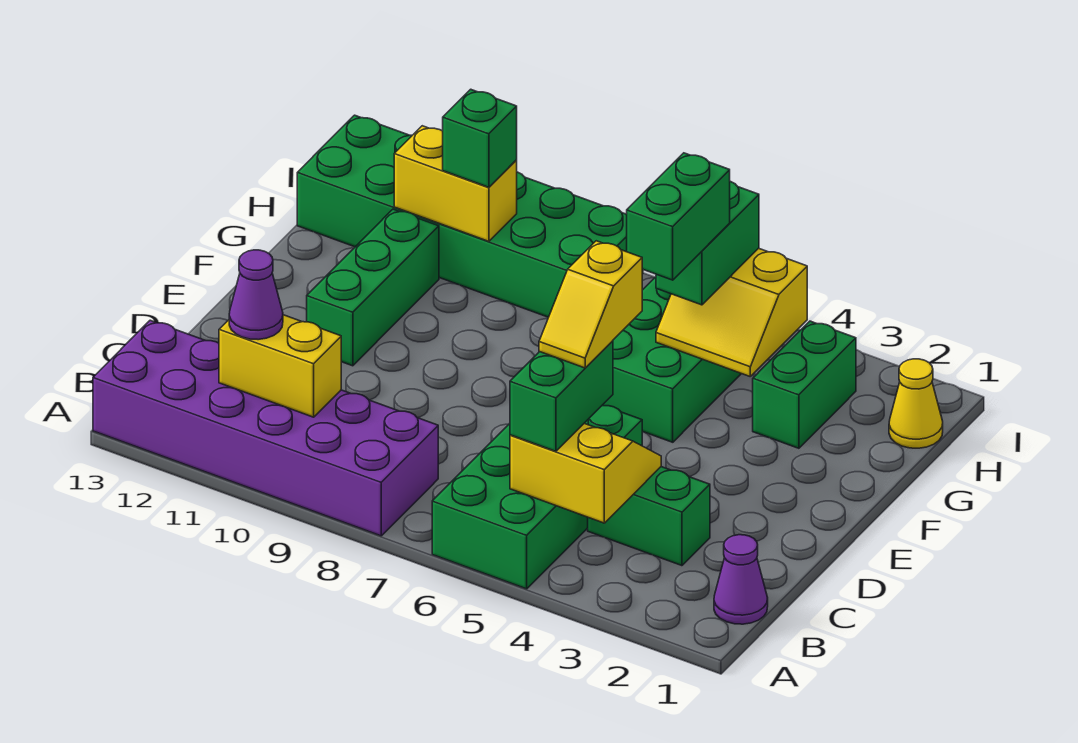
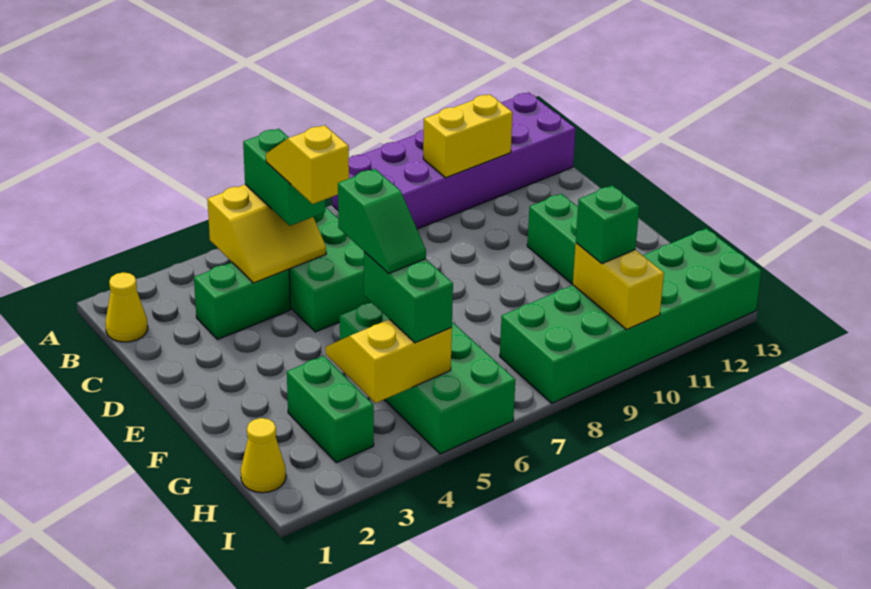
purple 1x1 cone [714,535,768,624] -> yellow 1x1 cone [106,272,148,342]
purple 1x1 cone [229,250,283,340] -> none
green 1x2 brick [627,153,730,280] -> green 1x2 slope [338,169,426,274]
yellow 1x2 brick [394,126,517,241] -> yellow 1x2 brick turned to [573,243,664,330]

